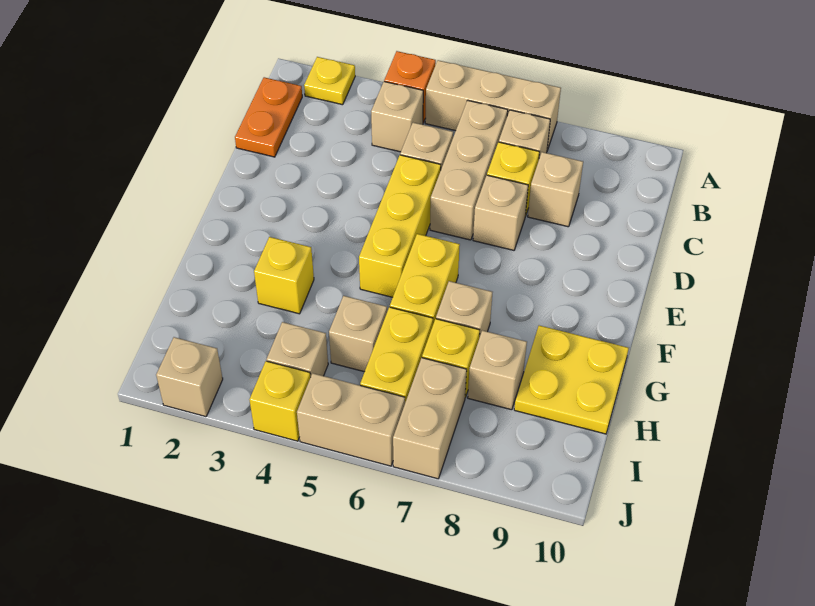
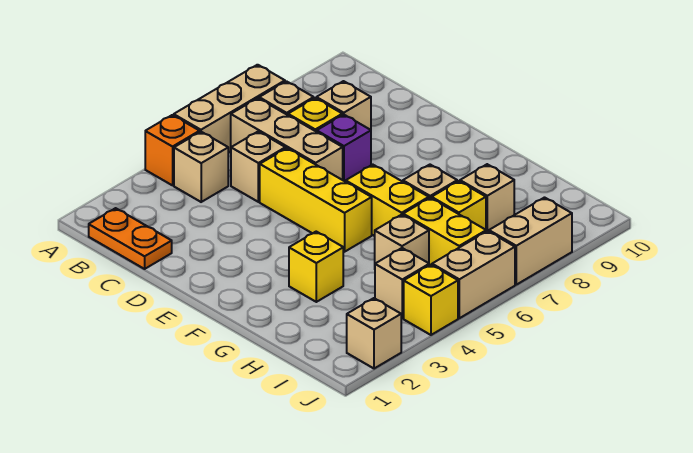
yellow 1x1 plate [304,57,355,105] -> none
tan 1x1 brick [473,175,528,250] -> purple 1x1 brick [317,115,371,182]
yellow 2x2 plate [514,326,629,434] -> none
tan 1x2 brick [393,358,467,479] -> tan 1x2 brick turned to [489,198,572,285]

